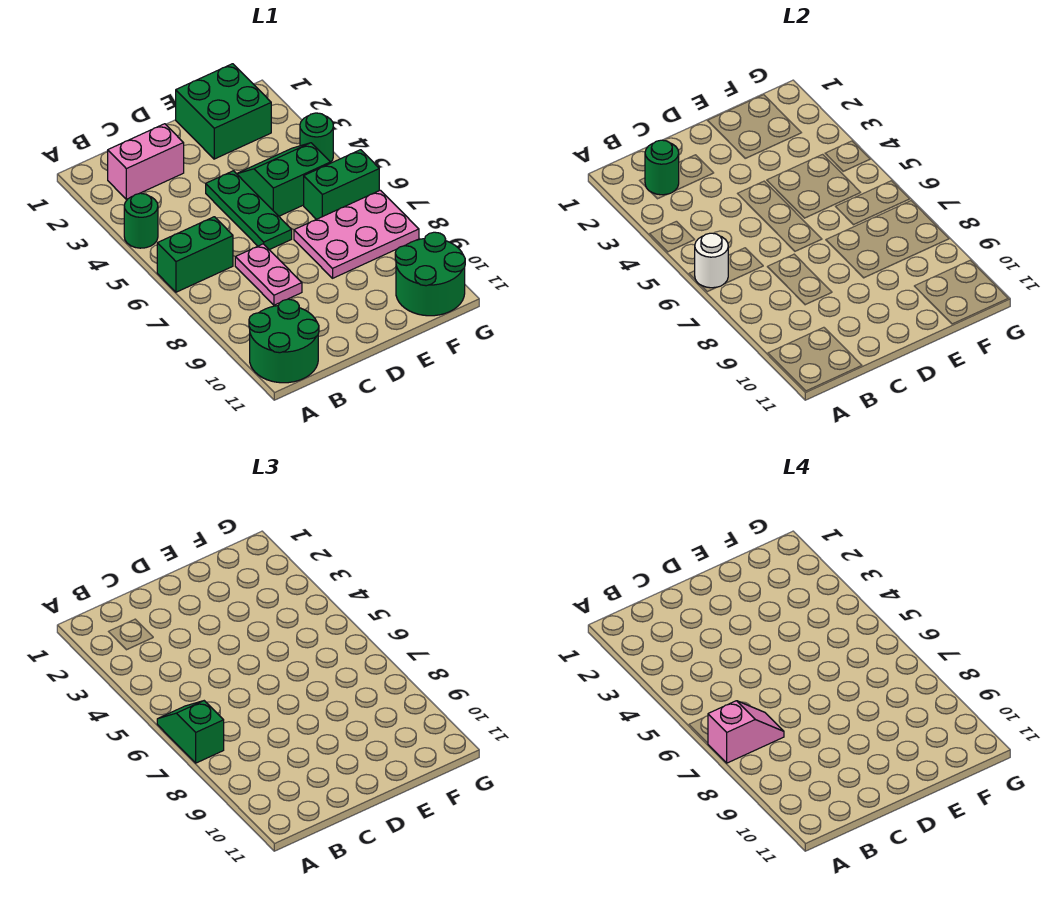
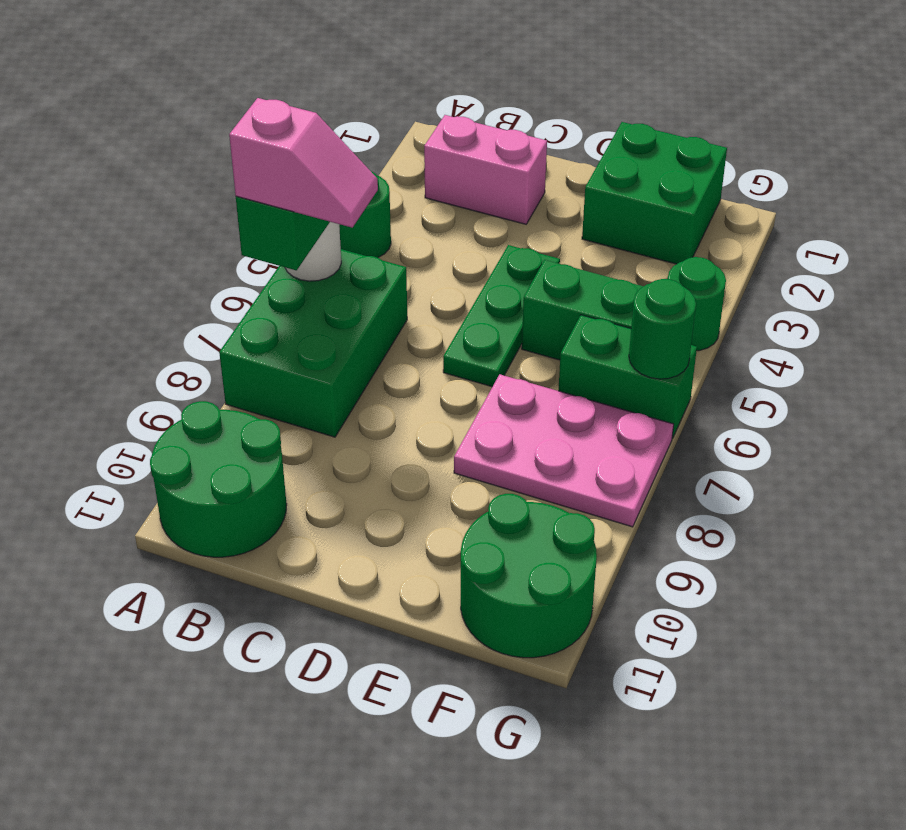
green 1x2 brick [157,217,233,292] -> green 2x3 brick [219,249,407,437]
green 1x1 round brick [645,140,679,195] -> green 1x1 round brick moved to [629,279,696,379]
pink 1x2 plate [235,244,302,305] -> none

